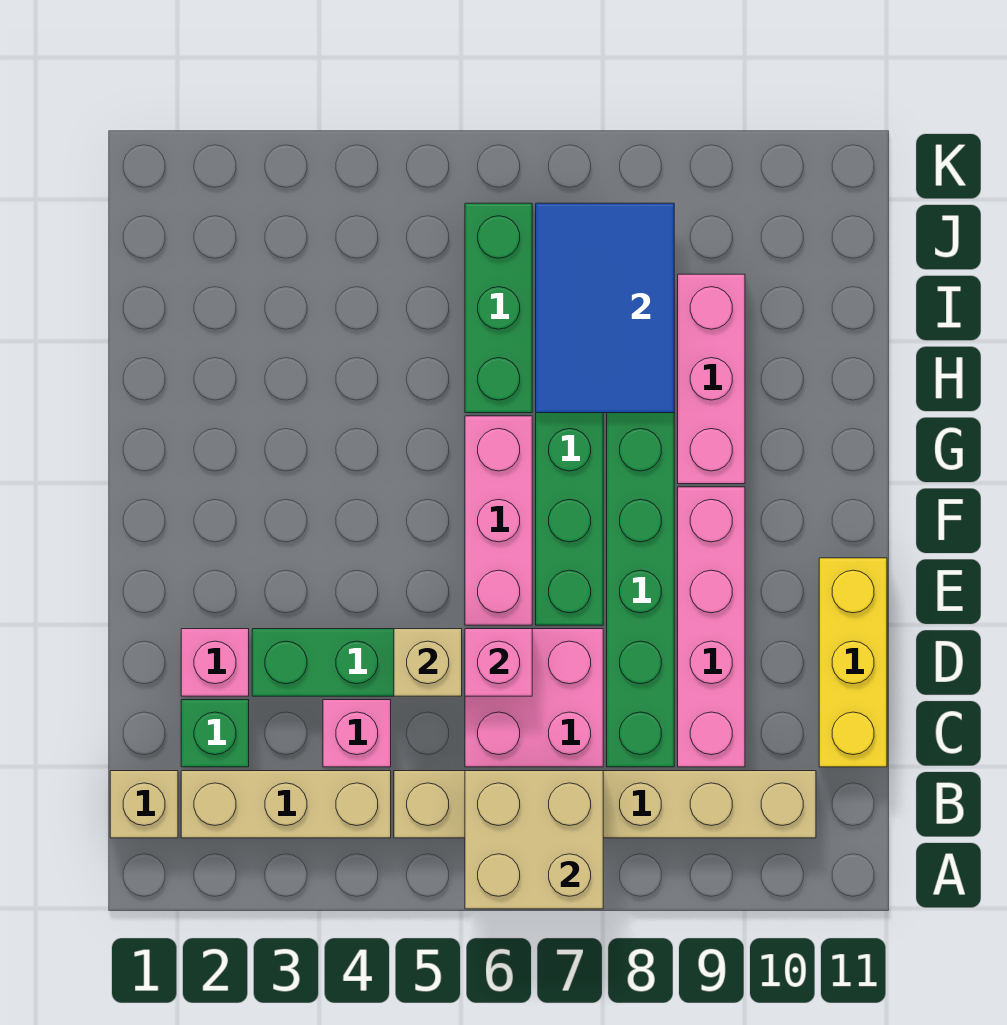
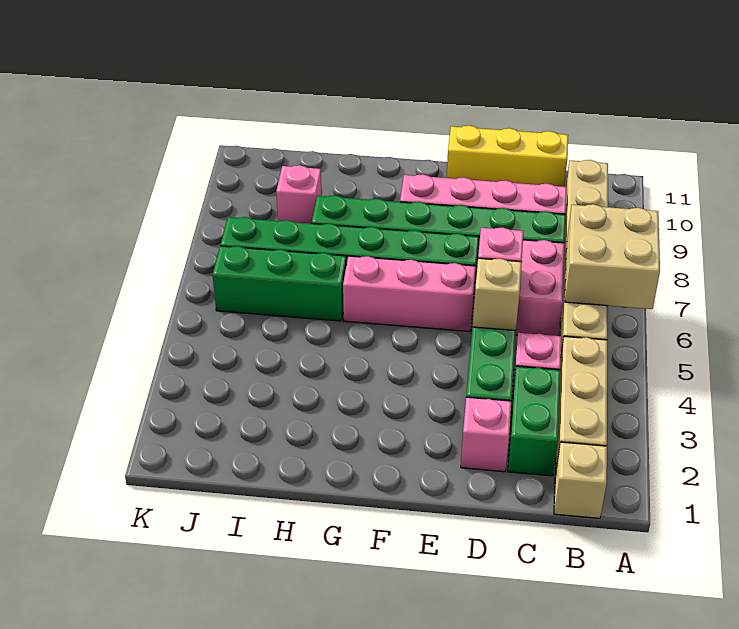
green 1x1 brick [181,700,249,767] -> green 1x2 brick [508,366,560,476]
pink 1x3 brick [678,274,745,484] -> pink 1x1 brick [276,165,321,224]
blue 2x3 tile [536,203,674,413] -> none

